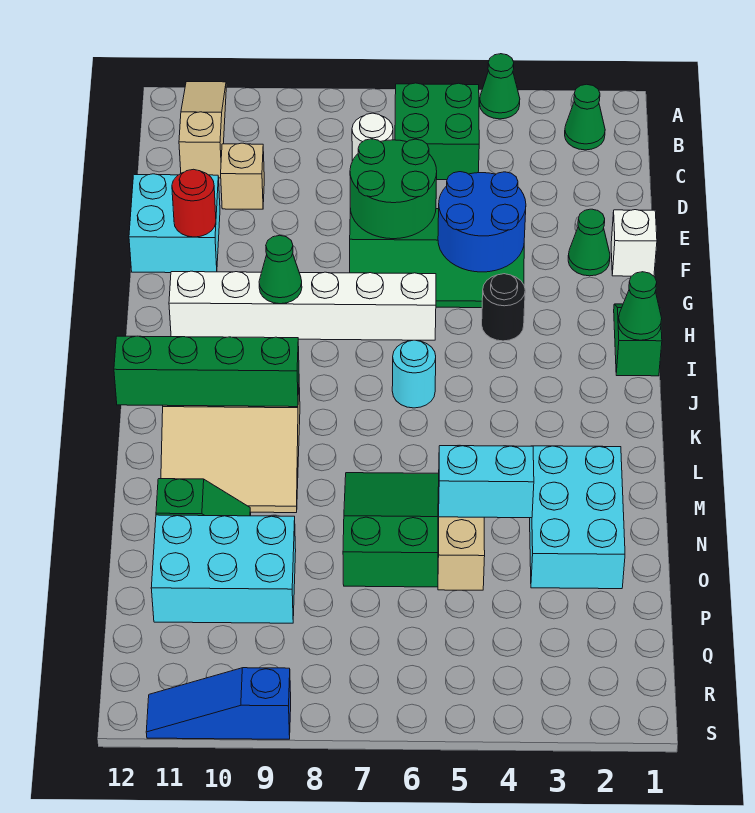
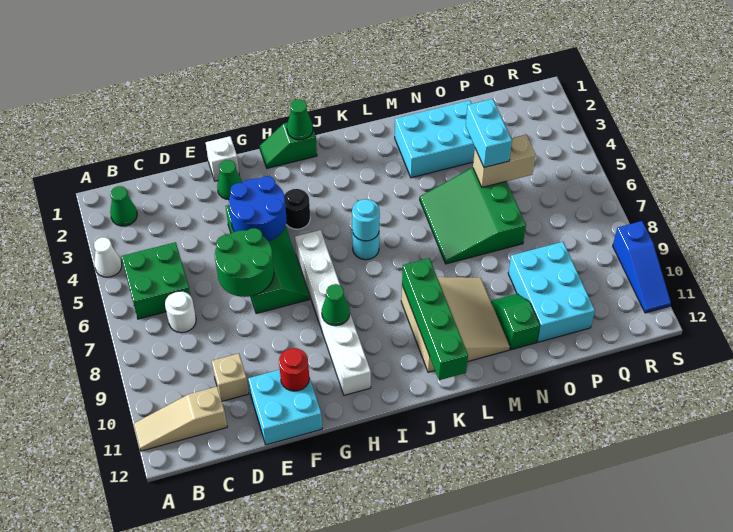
green 1x1 cone [480,54,520,119] -> white 1x1 cone [94,237,122,277]
none -> cyan 1x1 round brick [352,199,380,241]

